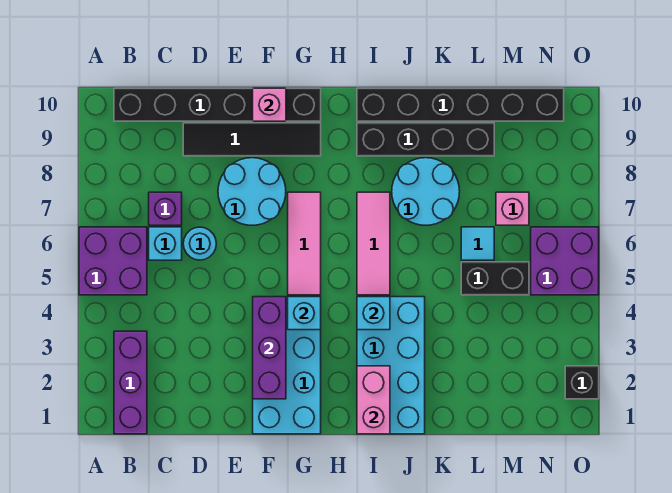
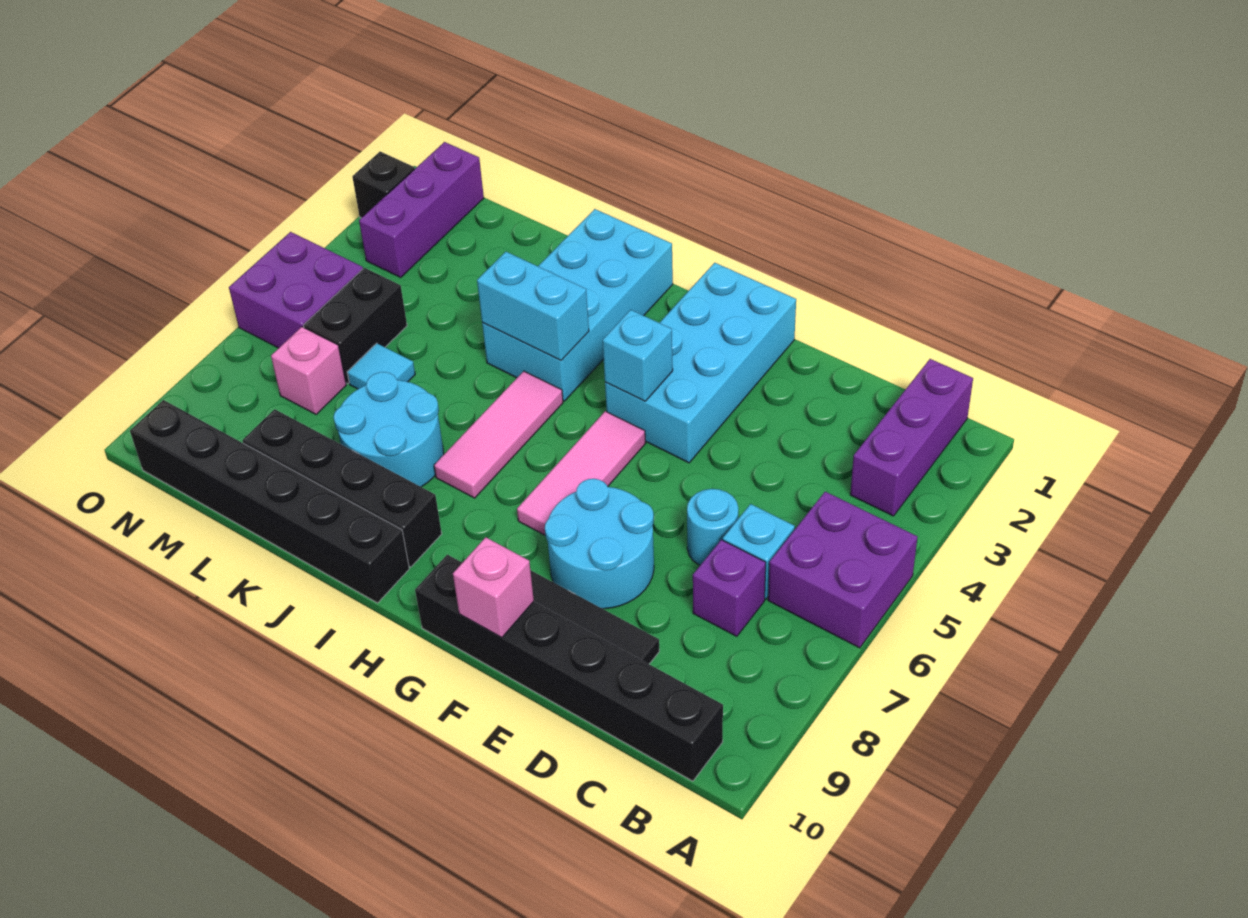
purple 1x3 brick [253,297,286,399] -> purple 1x3 brick moved to [359,142,484,277]
pink 1x2 brick [357,366,390,434] -> none
cyan 1x1 brick [357,297,390,330] -> cyan 1x2 brick [477,252,589,360]
black 1x2 brick [461,262,529,295] -> black 1x2 brick turned to [304,268,407,384]

